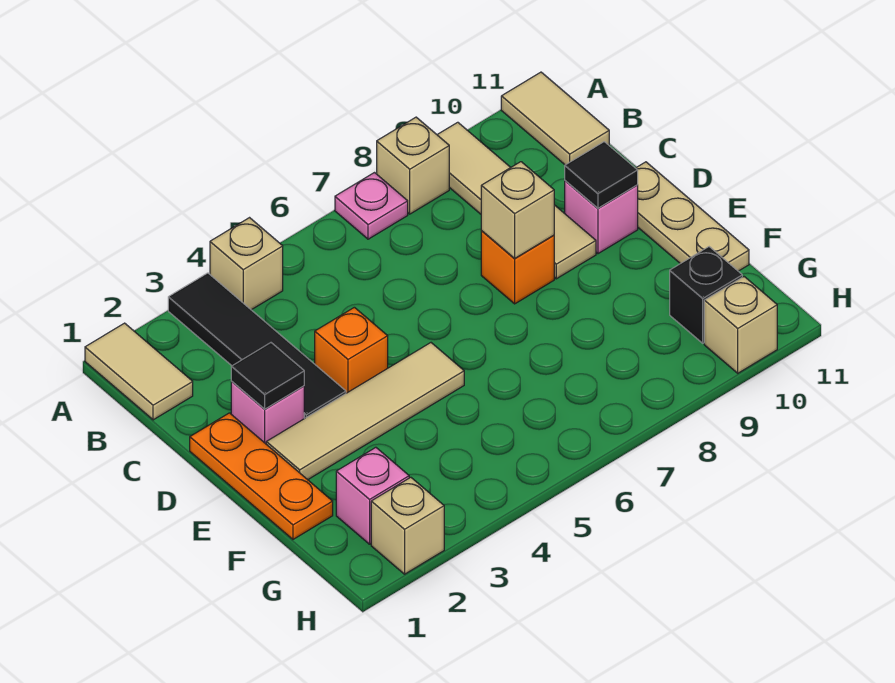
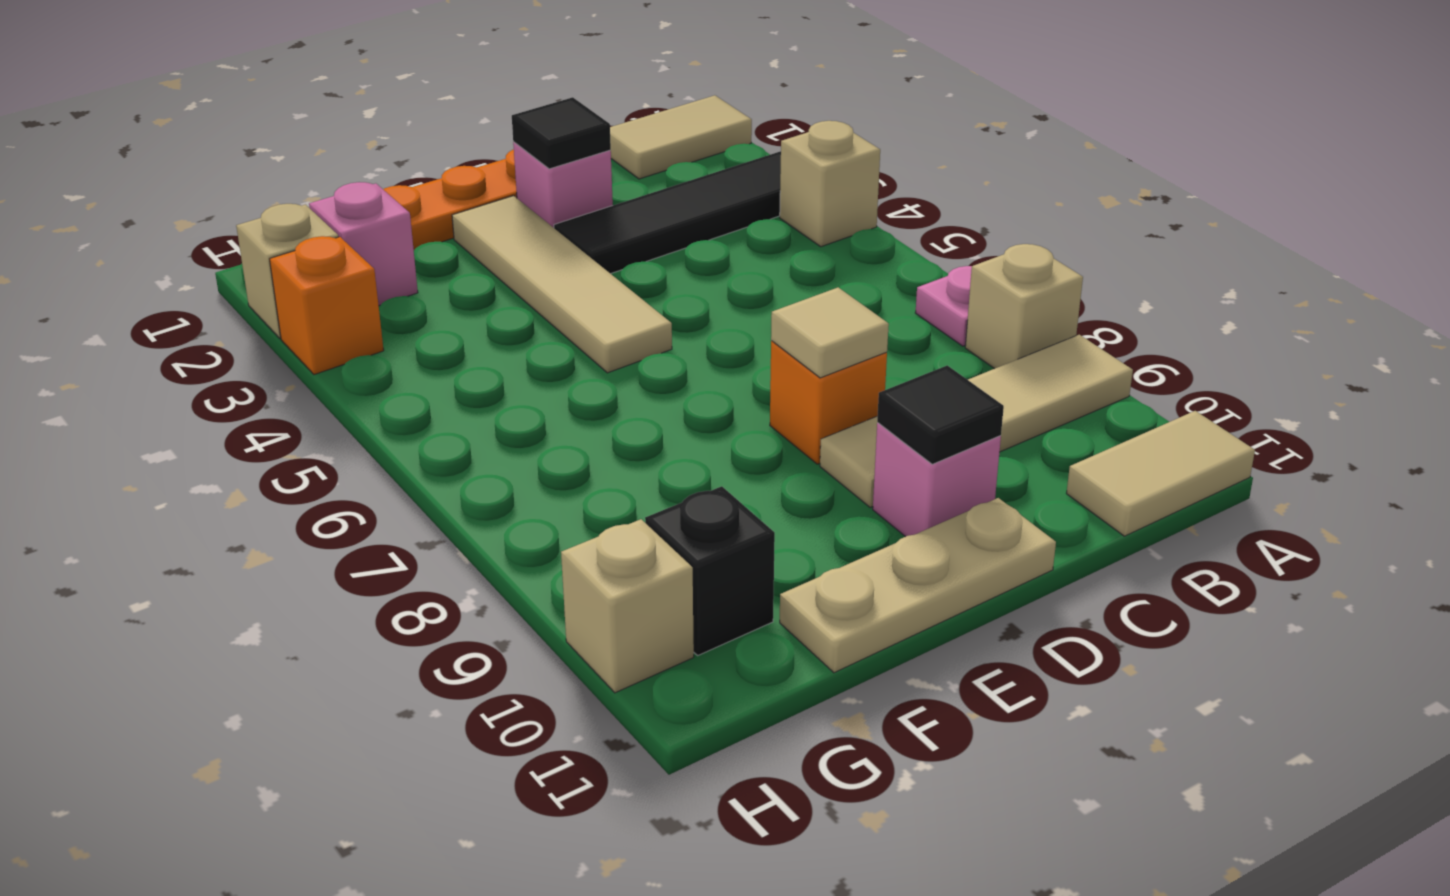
orange 1x1 brick [315,307,388,393] -> orange 1x1 brick moved to [270,236,384,375]
tan 1x1 brick [481,162,554,259] -> tan 1x1 tile [771,287,889,378]

